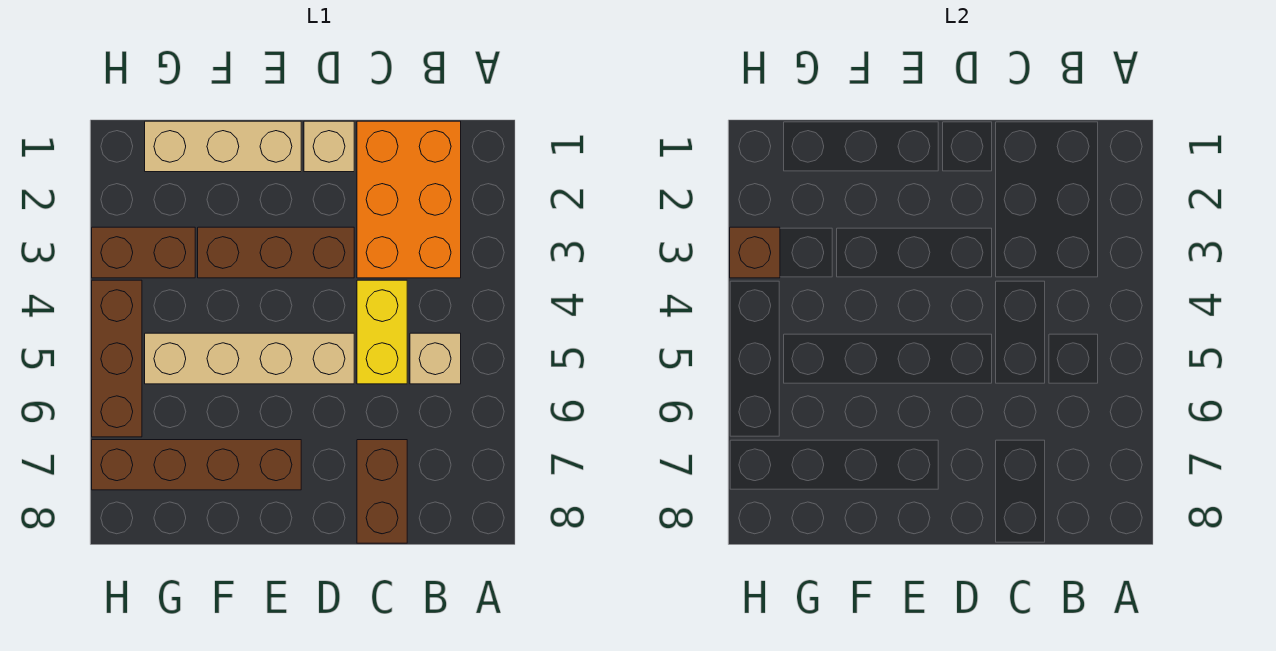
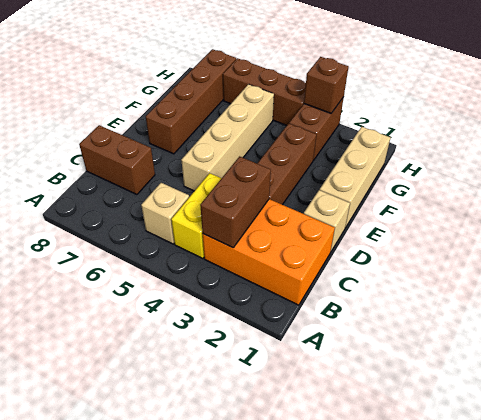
none -> brown 1x2 brick [200,156,271,248]
yellow 1x2 brick [357,280,407,384] -> yellow 1x2 brick turned to [171,173,221,259]

